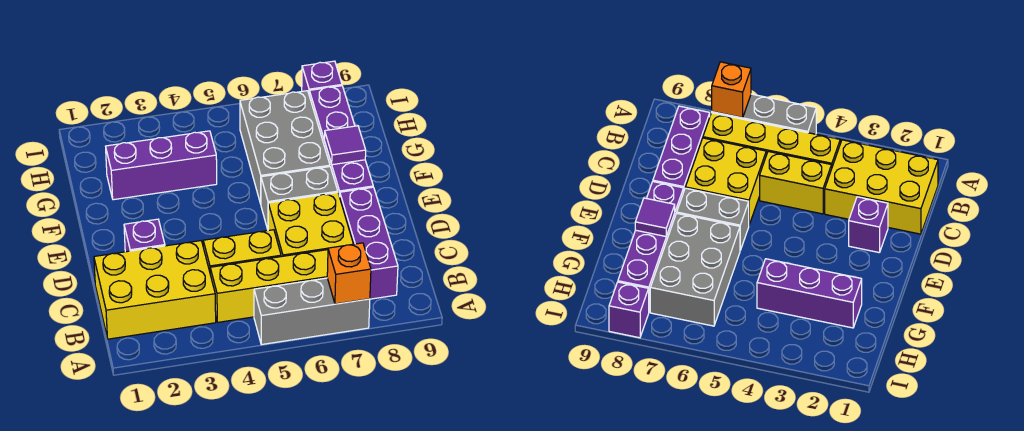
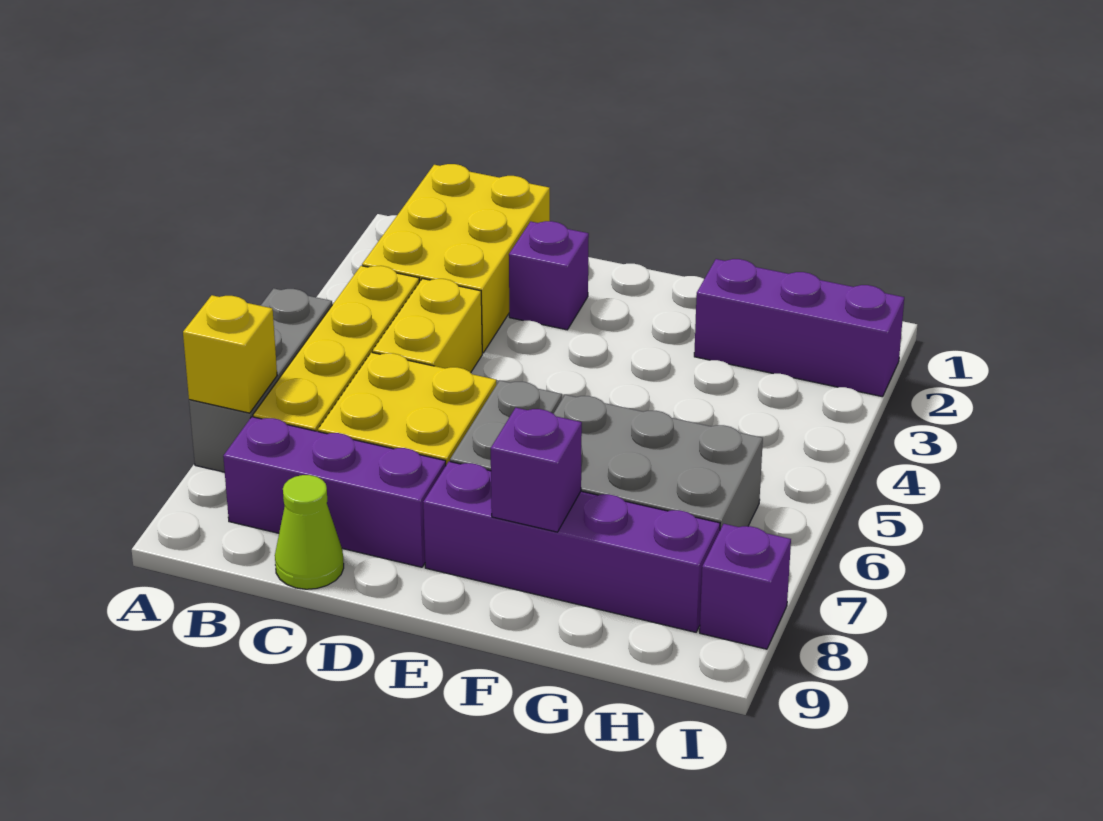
orange 1x1 brick [327,243,371,304] -> yellow 1x1 brick [183,295,277,413]
none -> lime 1x1 cone [275,475,344,589]
purple 1x1 tile [324,126,366,165] -> purple 1x1 brick [491,408,582,532]
purple 1x3 brick [106,131,217,200] -> purple 1x3 brick turned to [694,259,904,397]

